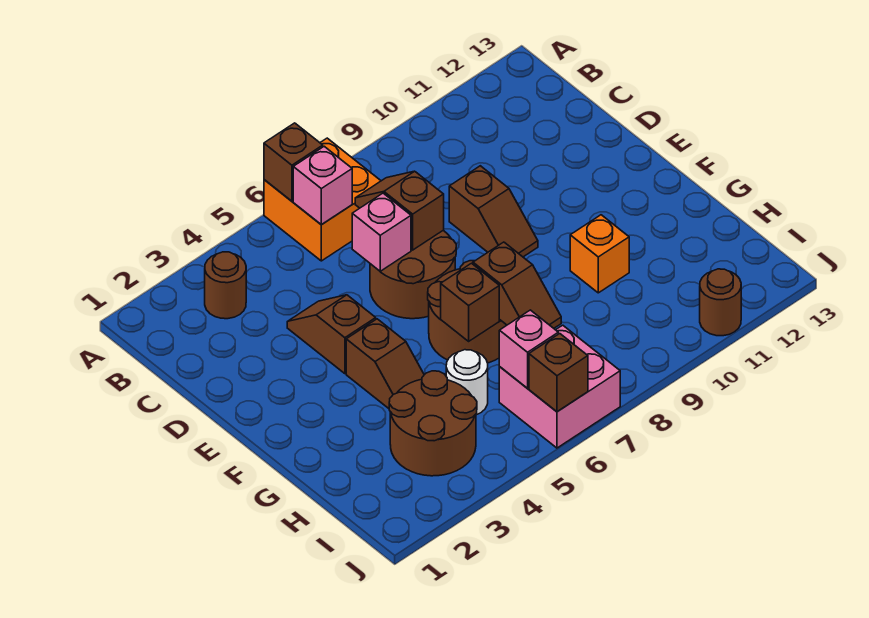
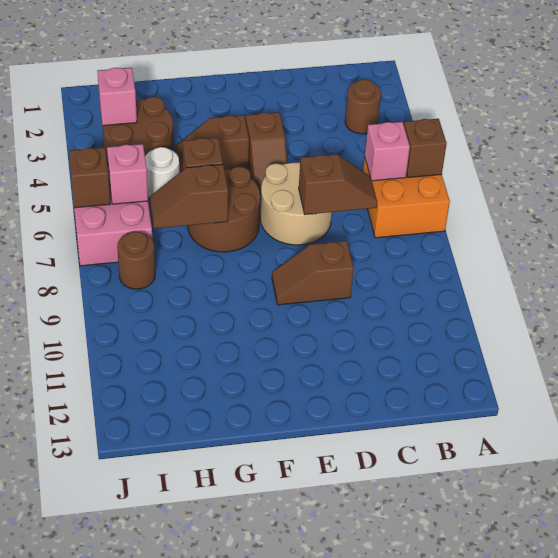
brown 1x2 slope [287,295,376,374] -> brown 1x2 slope turned to [246,112,287,194]
brown 2x2 round brick [370,230,456,319] -> tan 2x2 round brick [260,163,332,245]
pink 1x1 brick [352,193,411,271] -> pink 1x1 brick moved to [98,68,137,126]
orange 1x1 brick [570,215,629,293] -> none
brown 1x1 round brick [700,269,741,336] -> brown 1x1 round brick moved to [117,232,155,289]

